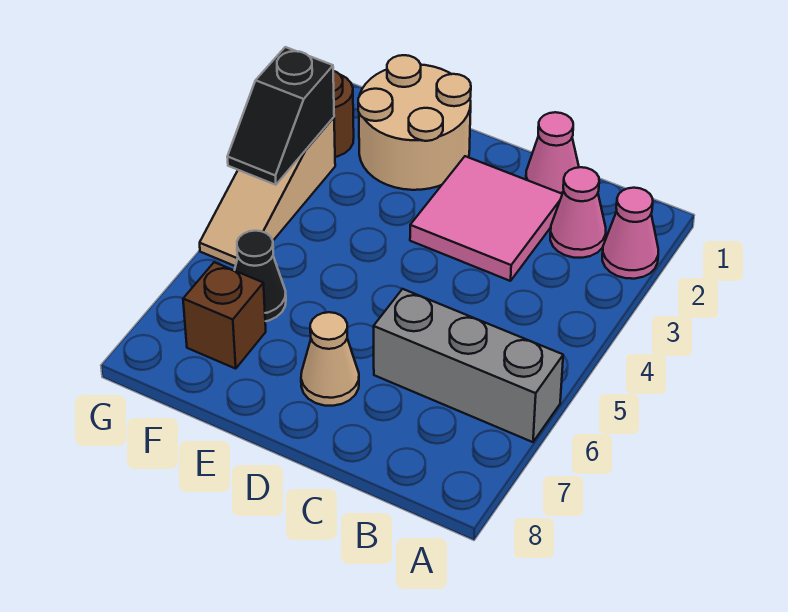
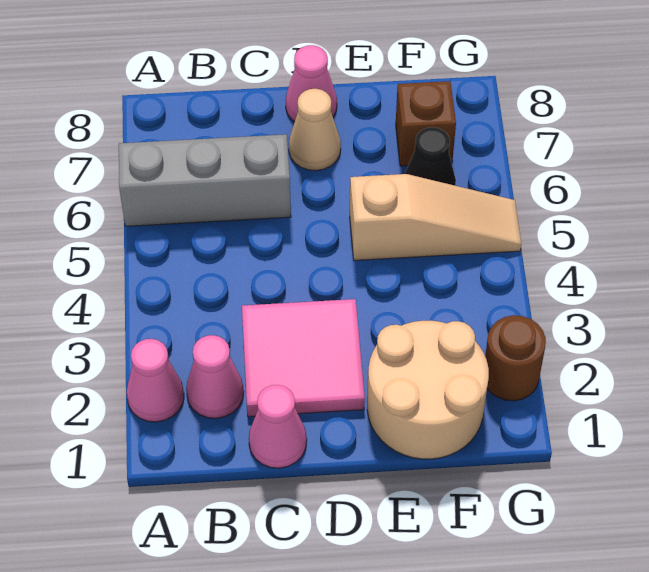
none -> pink 1x1 cone [286,45,337,122]
tan 1x3 slope [200,117,335,266] -> tan 1x3 slope turned to [350,174,521,260]
black 1x2 slope [227,47,334,185] -> none

